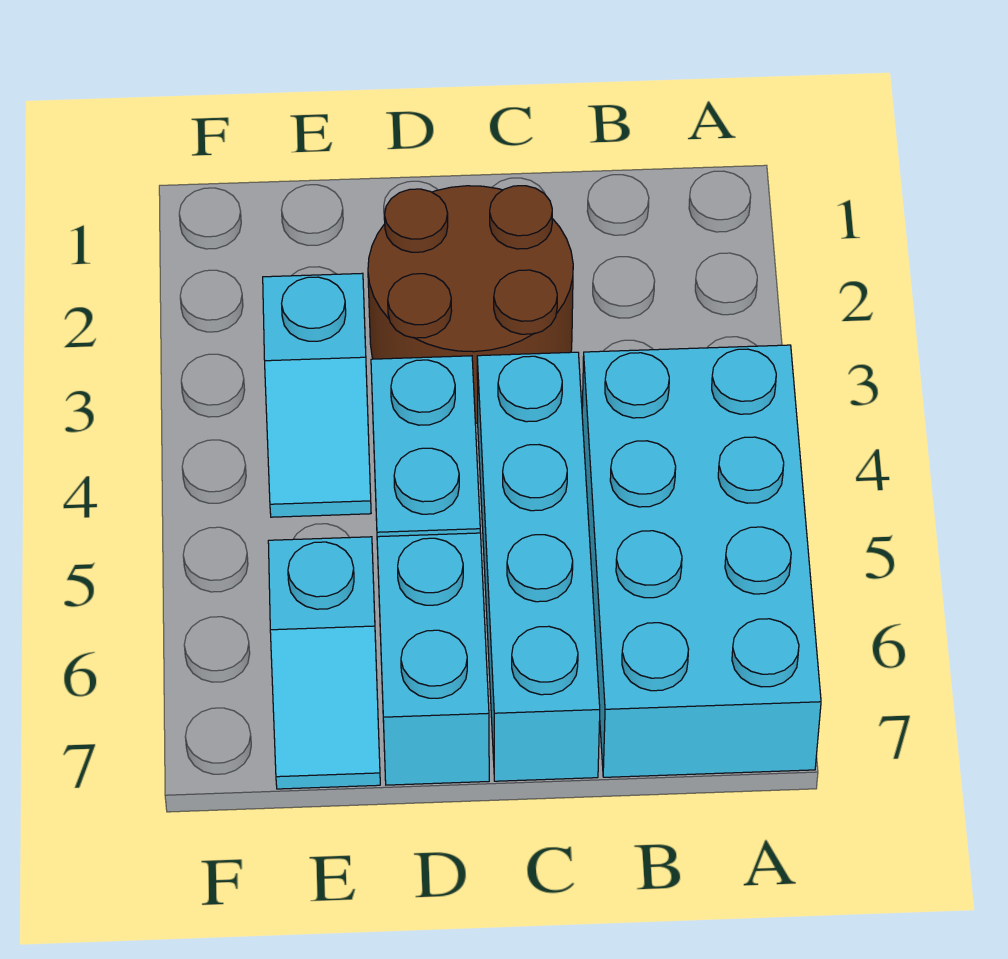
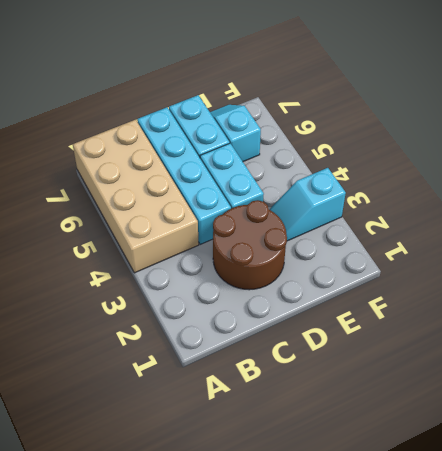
cyan 2x4 brick [582,345,821,777] -> tan 2x4 brick [73,120,199,273]
cyan 1x2 slope [263,273,371,517] -> cyan 1x2 slope turned to [269,168,346,241]

